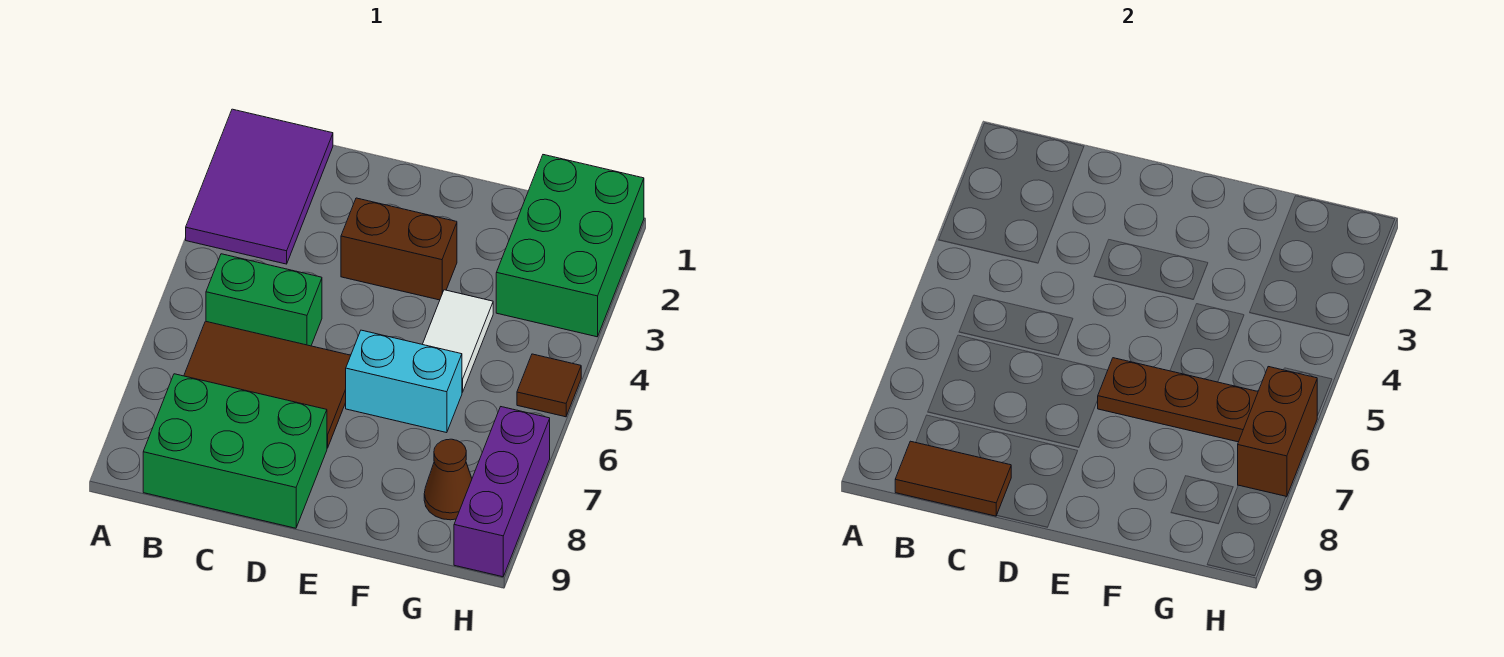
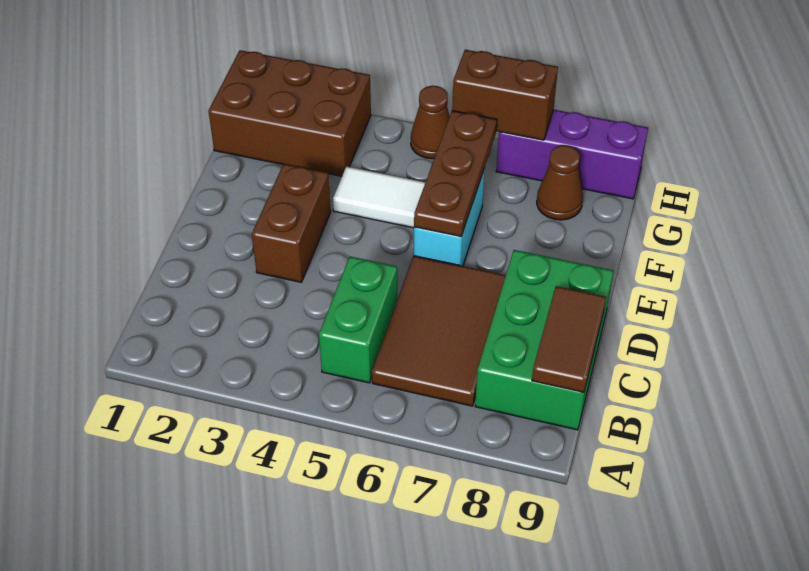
purple 2x3 tile [186,109,333,264] -> none
green 2x3 brick [496,155,644,337] -> brown 2x3 brick [208,50,371,176]
brown 1x1 tile [517,354,581,417] -> brown 1x1 cone [411,86,450,159]

